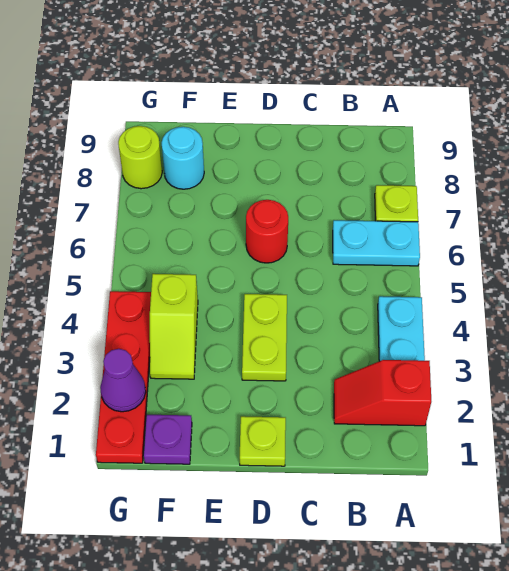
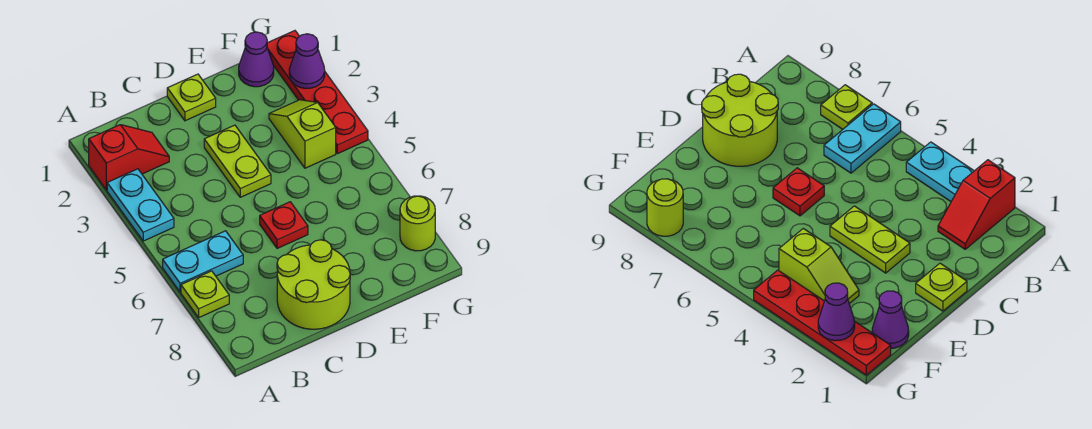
none -> lime 2x2 round brick [277,240,350,329]
red 1x1 round brick [246,200,288,263] -> red 1x1 plate [260,202,308,248]
purple 1x1 plate [144,415,192,464] -> purple 1x1 cone [239,32,274,87]
cyan 1x1 round brick [162,127,204,189] -> none

